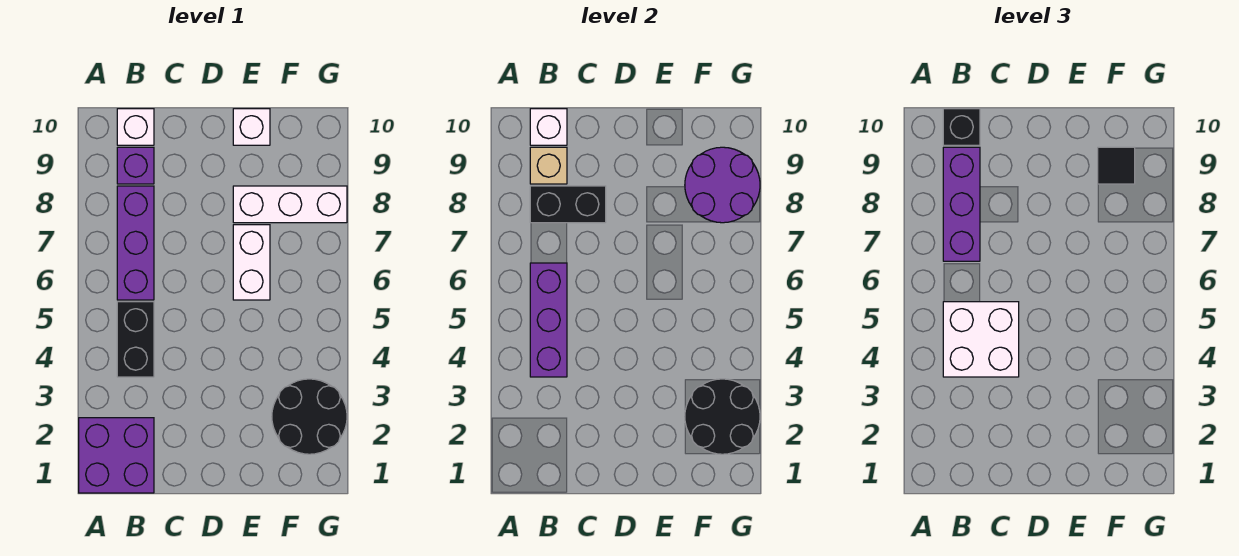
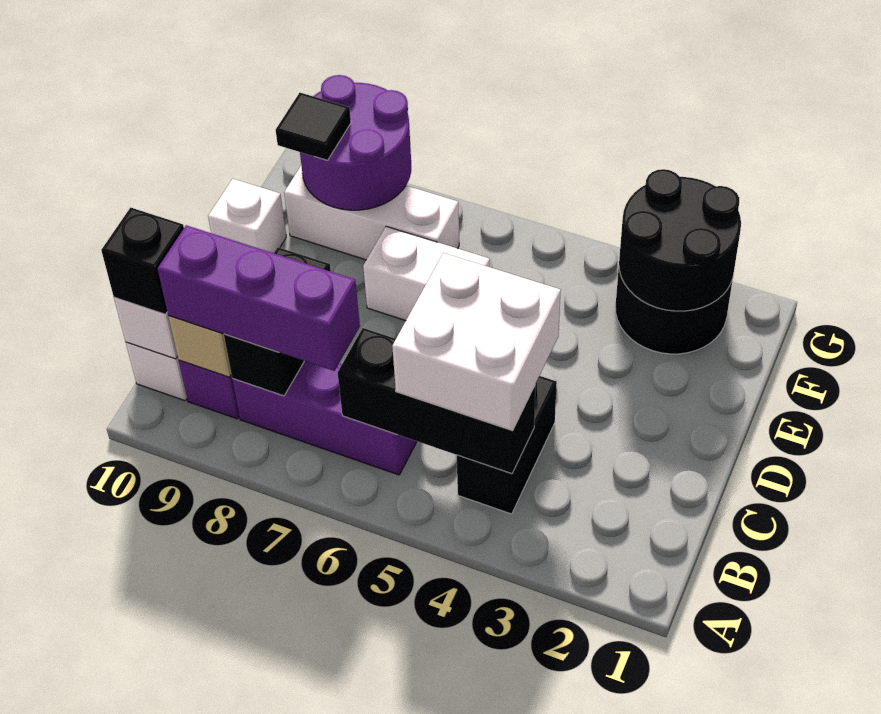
purple 2x2 brick [79,418,154,493] -> none
black 1x2 brick [117,302,154,377] -> black 1x2 brick turned to [457,376,557,514]
purple 1x3 brick [530,263,567,377] -> black 1x3 brick [338,328,535,474]
white 1x3 brick [233,186,347,223] -> white 1x3 brick turned to [284,166,459,260]

